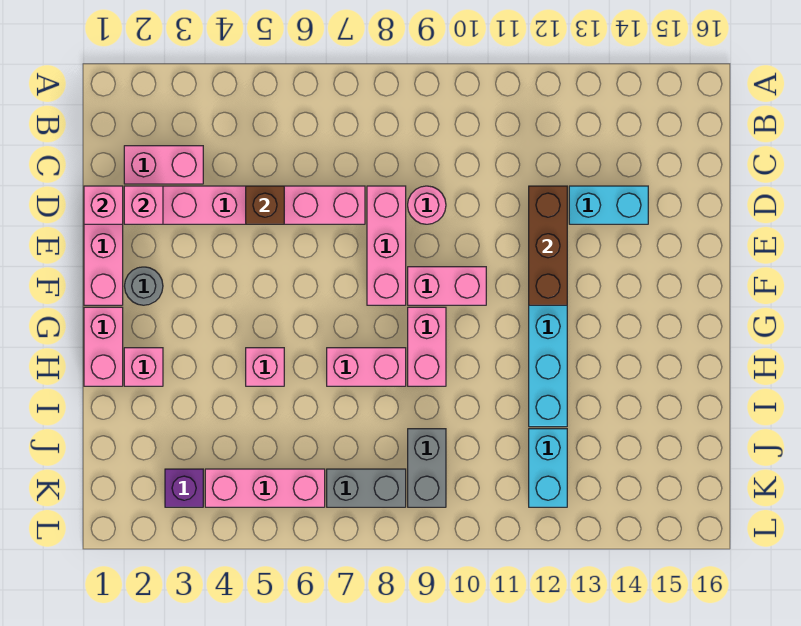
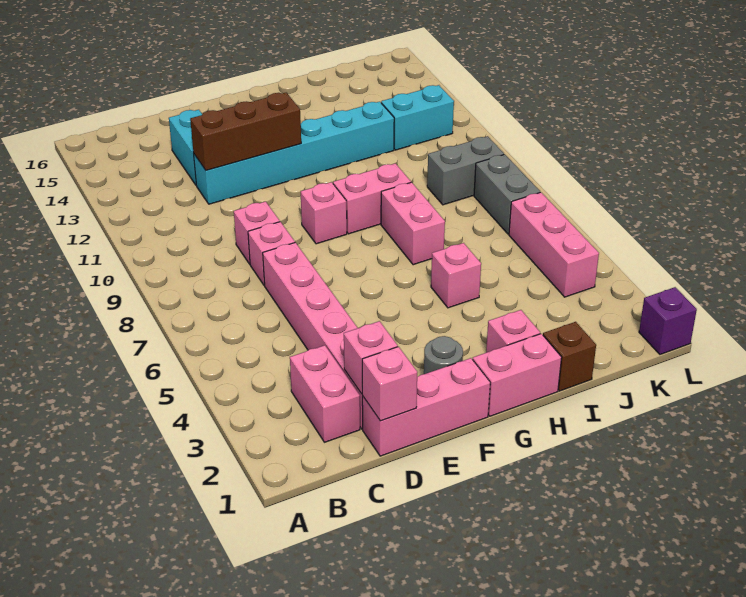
brown 1x1 brick [246,186,284,224] -> brown 1x1 brick moved to [543,322,596,391]
pink 1x3 brick [367,186,406,305] -> pink 1x1 brick [248,222,295,285]
pink 1x1 round brick [408,186,446,224] -> pink 1x1 brick [234,202,280,264]
pink 1x2 brick [408,267,486,305] -> pink 1x1 brick [301,182,347,244]
purple 1x1 brick [165,469,203,507] -> purple 1x1 brick moved to [639,287,697,354]

